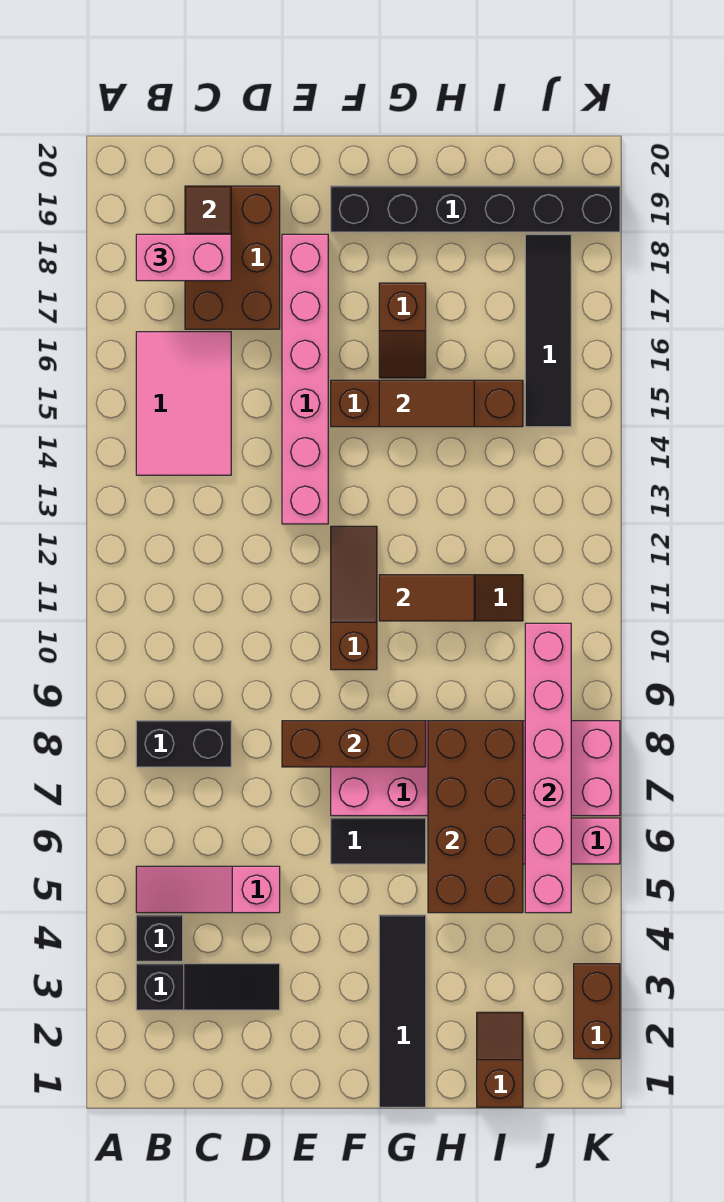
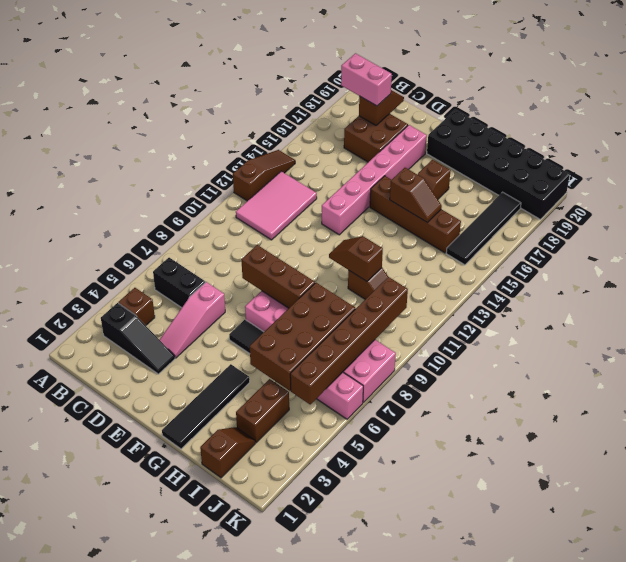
black 1x1 brick [136,915,183,961] -> brown 1x1 brick [118,288,155,325]
pink 1x3 slope [136,866,280,913] -> pink 1x3 slope turned to [160,282,225,358]
black 1x2 brick [136,721,231,767] -> black 1x2 brick moved to [153,258,205,308]
pink 2x3 tile [136,332,231,475] -> pink 2x3 tile moved to [236,171,317,240]
brown 2x3 brick [185,186,280,329] -> brown 2x2 brick [344,114,408,162]
brown 1x3 slope [331,526,377,670] -> brown 1x3 slope moved to [233,150,295,201]
black 1x6 brick [331,186,620,232] -> black 2x6 brick [427,110,570,219]
brown 1x2 tile [379,575,474,621] -> brown 1x2 slope [329,236,383,281]
brown 1x2 tile [379,380,474,427] -> brown 1x2 slope [390,168,442,223]
pink 1x6 brick [525,623,571,913] -> brown 1x6 brick [290,277,408,404]
brown 1x2 brick [574,964,620,1059] -> brown 1x2 brick moved to [236,379,289,443]

